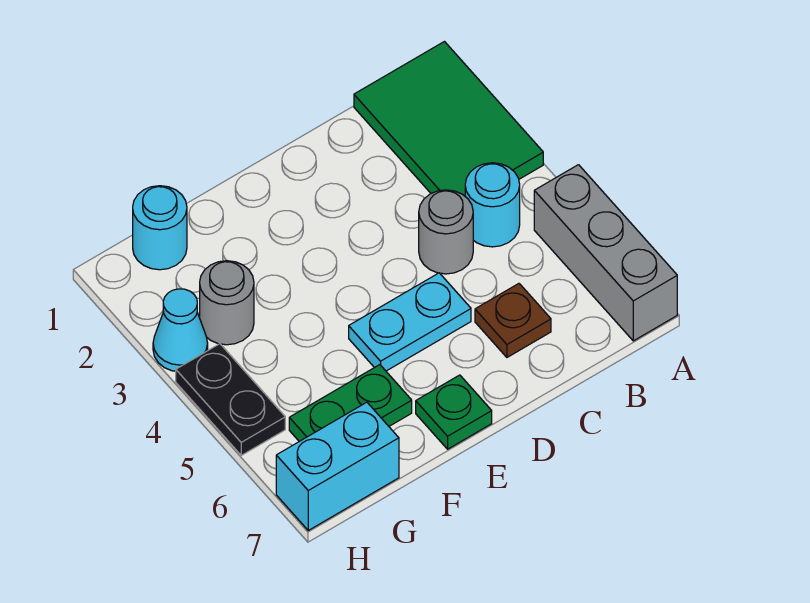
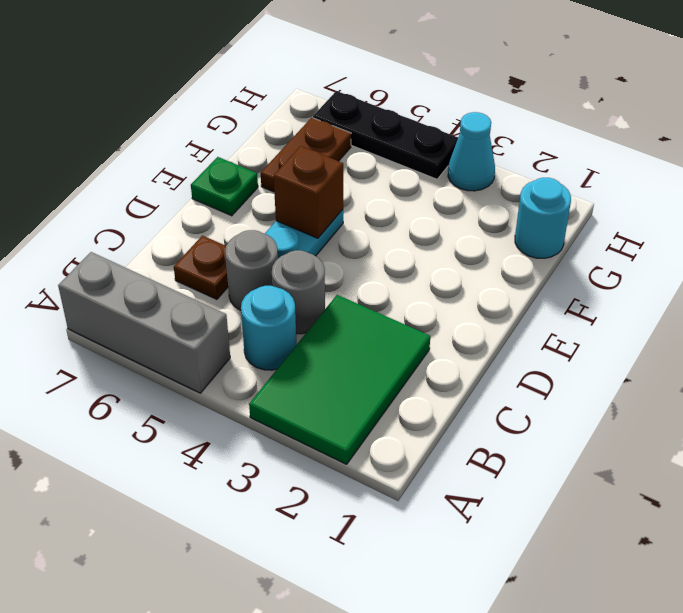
green 2x3 tile [354,42,543,196] -> green 2x3 tile turned to [249,295,430,464]
none -> brown 1x1 brick [274,146,343,238]
green 1x2 plate [289,365,412,441] -> brown 1x2 plate [261,118,351,192]
grey 1x1 round brick [200,261,254,345] -> grey 1x1 round brick moved to [225,230,278,310]
cyan 1x2 brick [276,402,399,530] -> none
black 1x2 plate [176,344,285,455] -> black 1x3 plate [313,91,458,179]

